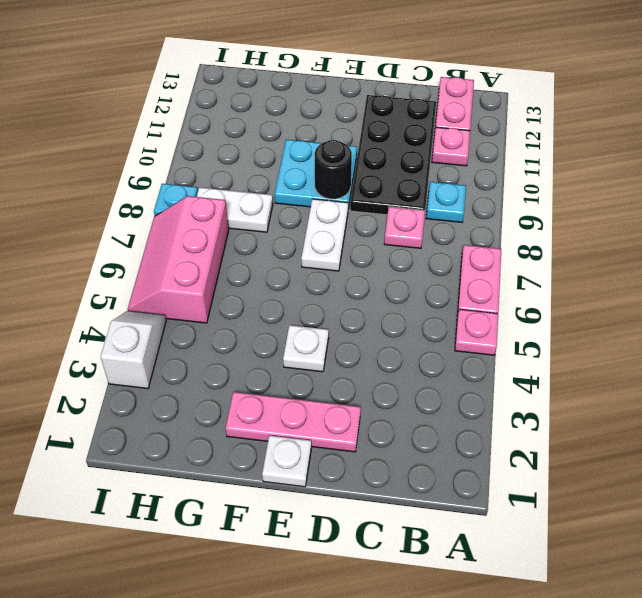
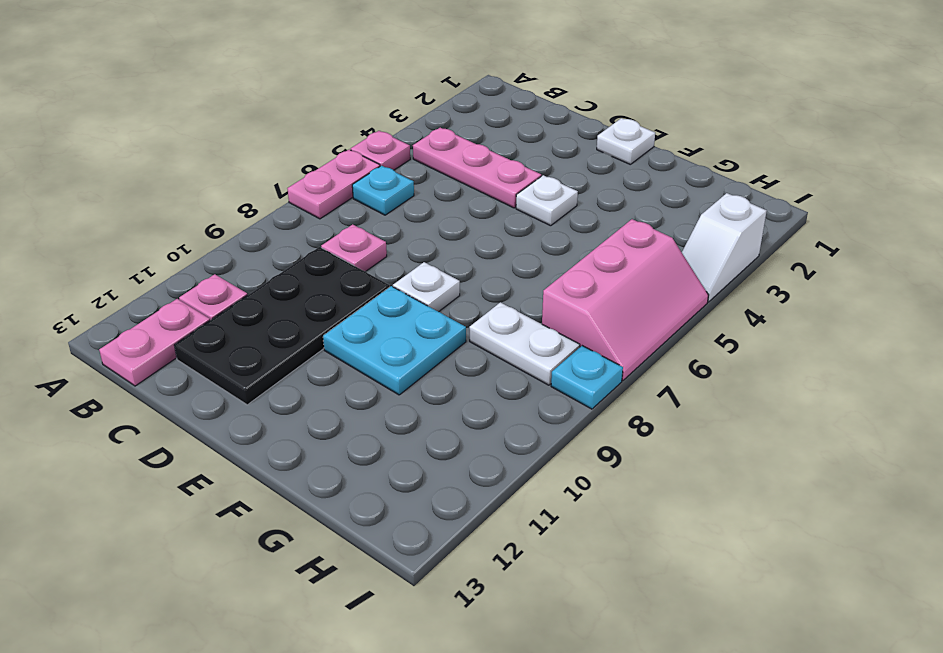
cyan 1x1 plate [426,182,466,222] -> cyan 1x1 plate moved to [352,166,414,215]
pink 1x3 plate [226,392,361,452] -> pink 1x3 plate moved to [413,128,541,208]
white 1x2 plate [301,199,348,271] -> white 1x1 plate [393,262,460,312]
black 1x1 round brick [315,140,352,199] -> none

